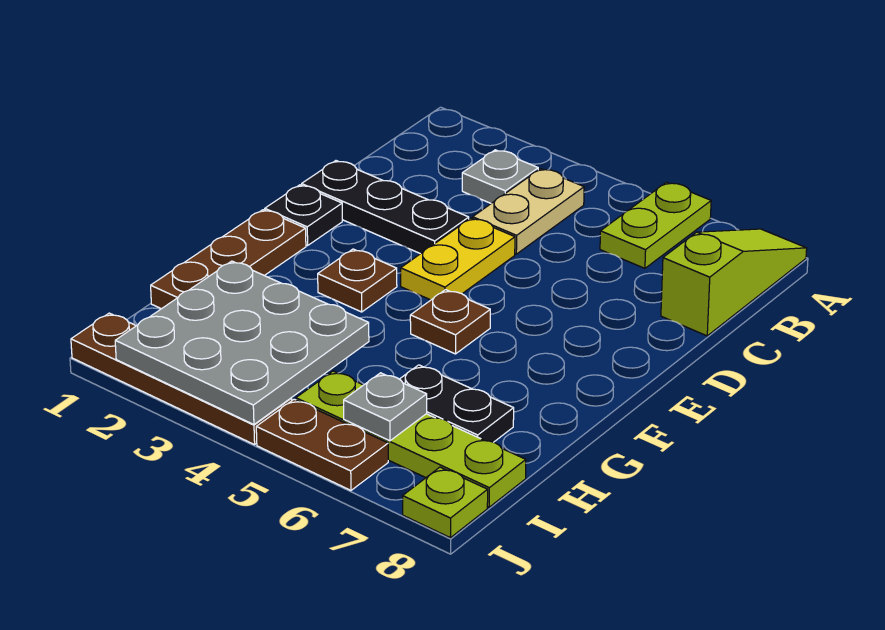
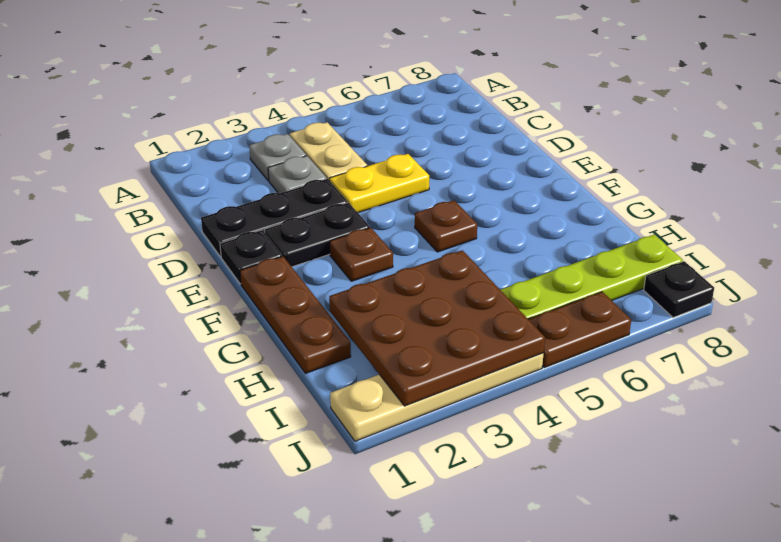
lime 1x2 plate [600,182,711,268] -> none
lime 1x3 slope [661,229,807,336] -> none
yellow 1x2 plate [401,218,515,300] -> yellow 1x2 plate turned to [329,154,429,213]
grey 3x3 plate [115,261,369,425] -> brown 3x3 plate [329,250,545,406]
black 1x2 plate [400,365,514,442] -> black 1x2 plate moved to [265,203,370,267]
grey 1x1 plate [344,373,427,441] -> grey 1x1 plate moved to [268,156,326,193]
brown 1x4 plate [71,313,292,445] -> tan 1x4 plate [330,353,544,441]
lime 1x1 plate [403,467,488,538] -> black 1x1 plate [644,261,714,318]

